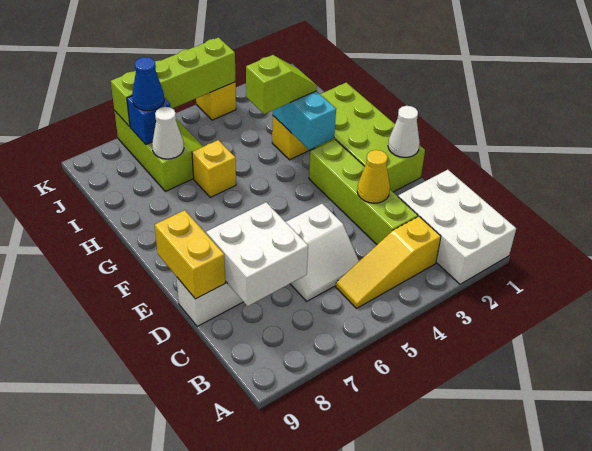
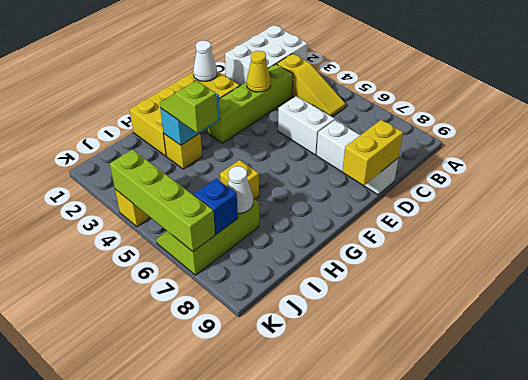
white 2x2 brick [206,202,308,306] -> none
lime 2x4 brick [314,82,425,192] -> yellow 2x4 brick [129,71,240,156]
blue 1x1 cone [132,57,164,111] -> none

